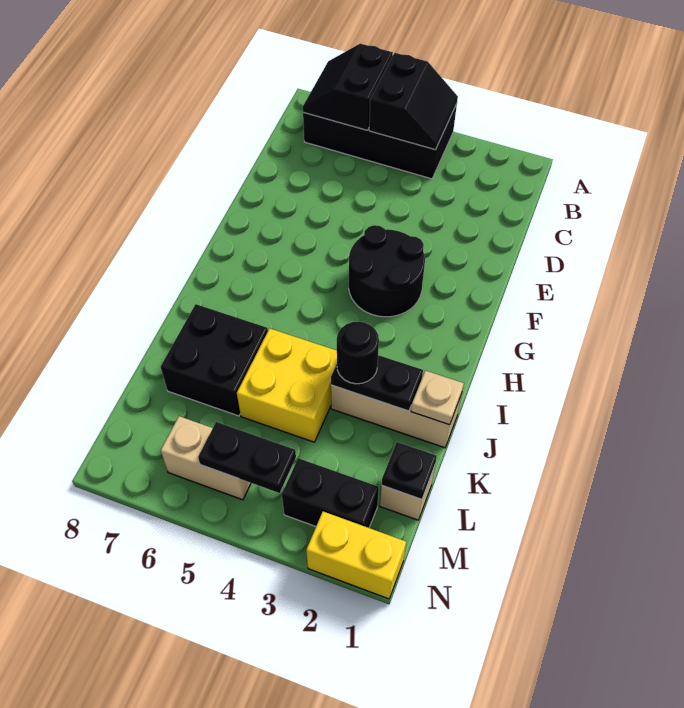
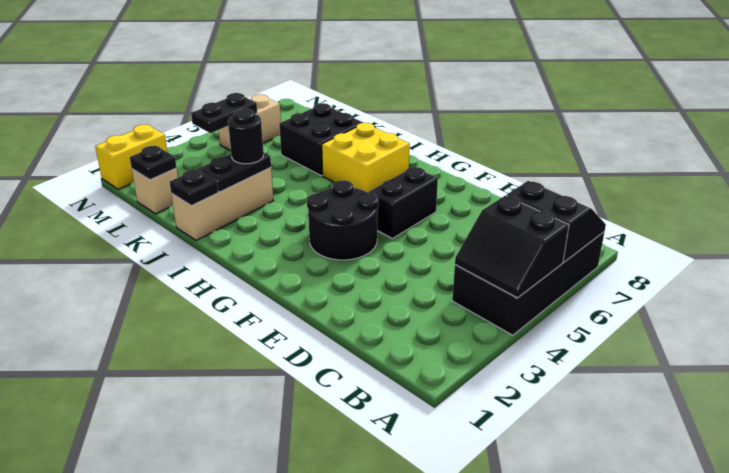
tan 1x1 plate [411,371,464,425] -> black 1x1 plate [170,169,218,206]
yellow 2x2 brick [237,328,337,442] -> yellow 2x2 brick moved to [322,123,410,193]
black 1x2 brick [282,458,379,528] -> black 1x2 brick moved to [369,167,438,238]

